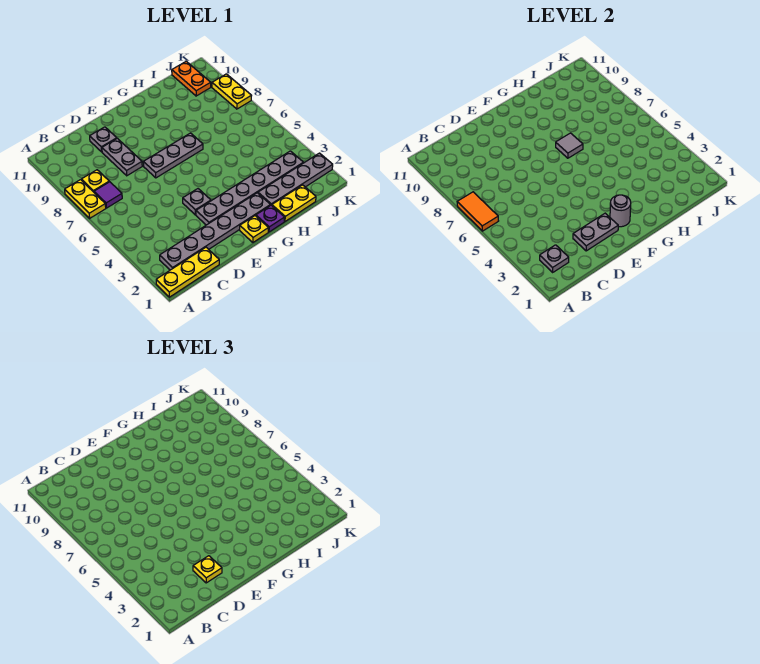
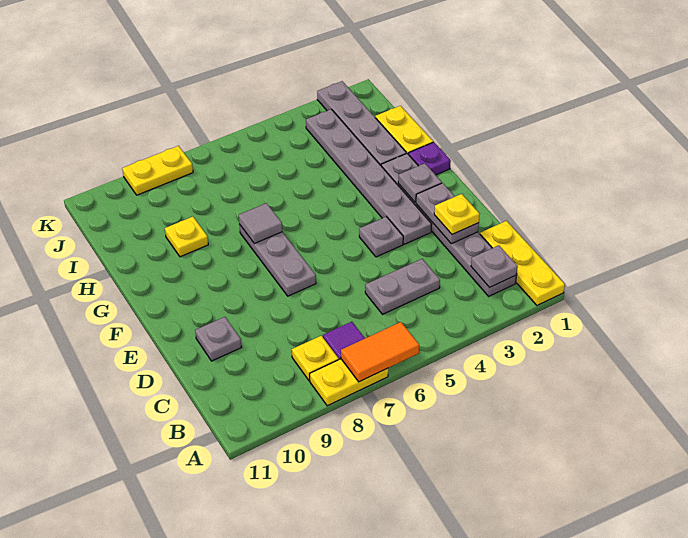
grey 1x2 plate [102,138,142,176] -> grey 1x2 plate moved to [365,259,440,314]
yellow 1x1 plate [240,216,268,242] -> yellow 1x1 plate moved to [165,217,208,257]
grey 1x1 round brick [610,195,631,227] -> grey 1x1 plate [398,163,442,202]
orange 1x2 plate [172,61,211,96] -> none

